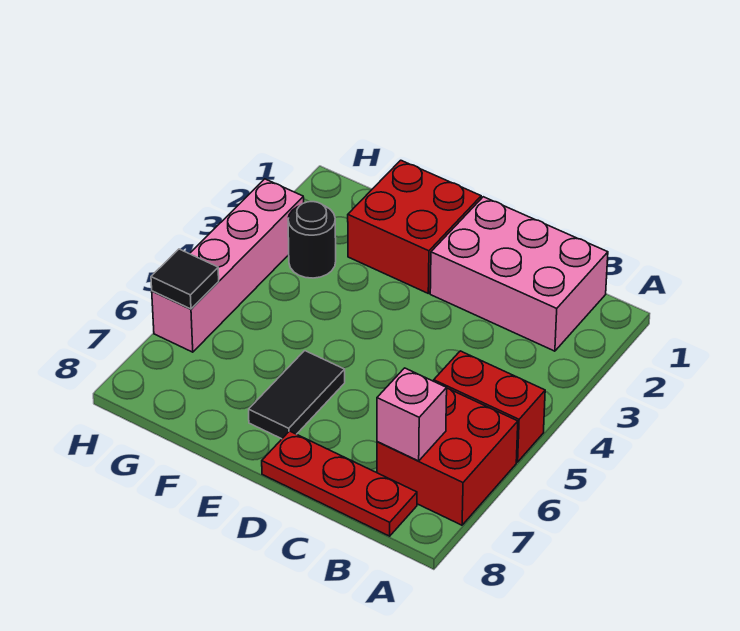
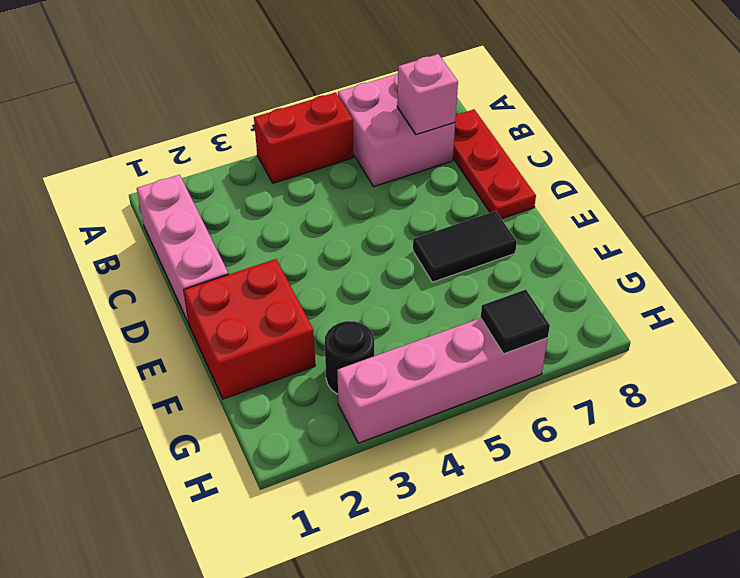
red 1x2 brick [434,351,545,462] -> red 1x2 brick turned to [254,92,353,183]
red 2x2 brick [377,388,518,525] -> pink 2x2 brick [338,73,455,187]
pink 2x3 brick [430,197,608,351] -> pink 1x3 brick [137,175,228,324]

